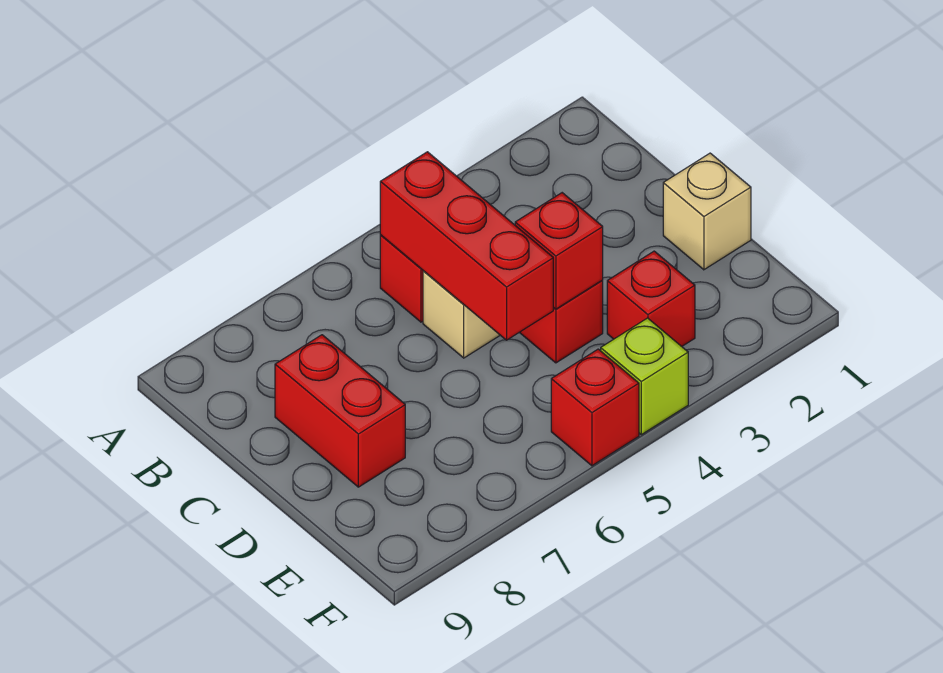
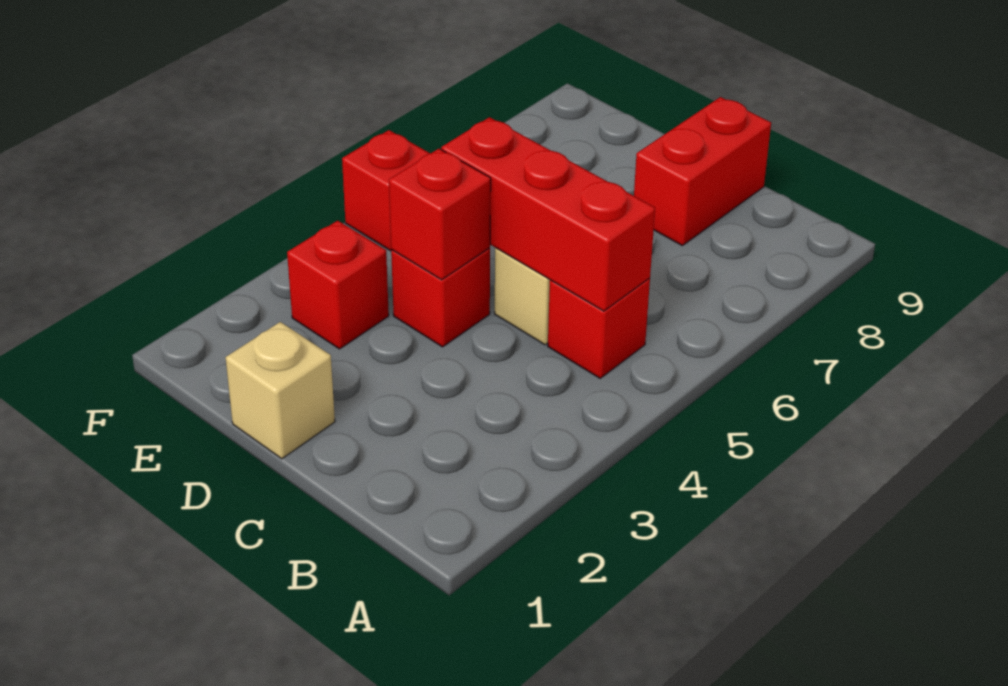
red 1x2 brick [275,335,405,487] -> red 1x2 brick turned to [634,97,771,246]
lime 1x1 brick [601,318,688,435] -> none

